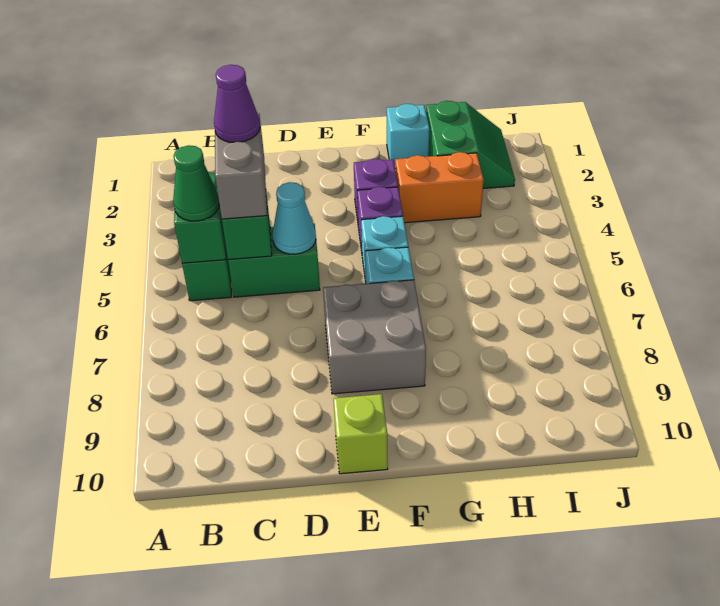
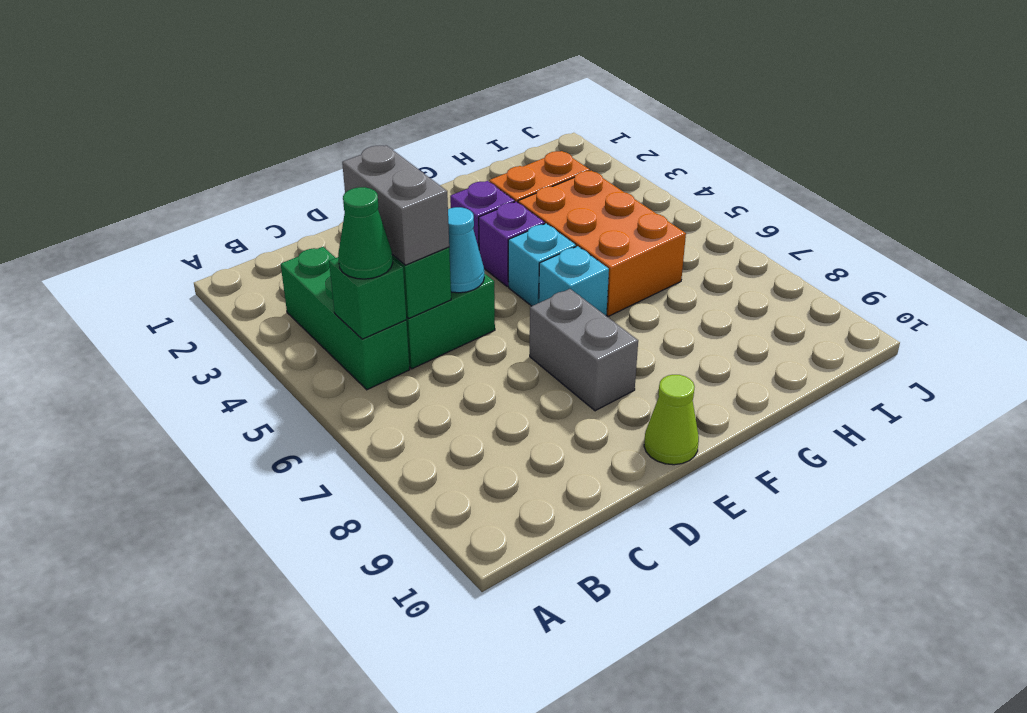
purple 1x1 cone [214,65,260,142] -> none
grey 2x2 brick [323,280,426,394] -> grey 1x2 brick [530,289,638,411]
lime 1x1 brick [333,394,388,474] -> lime 1x1 cone [644,375,699,465]
cyan 1x1 brick [387,104,429,165] -> none
none -> orange 2x3 brick [518,171,686,316]
green 2x2 slope [426,101,515,188] -> none

